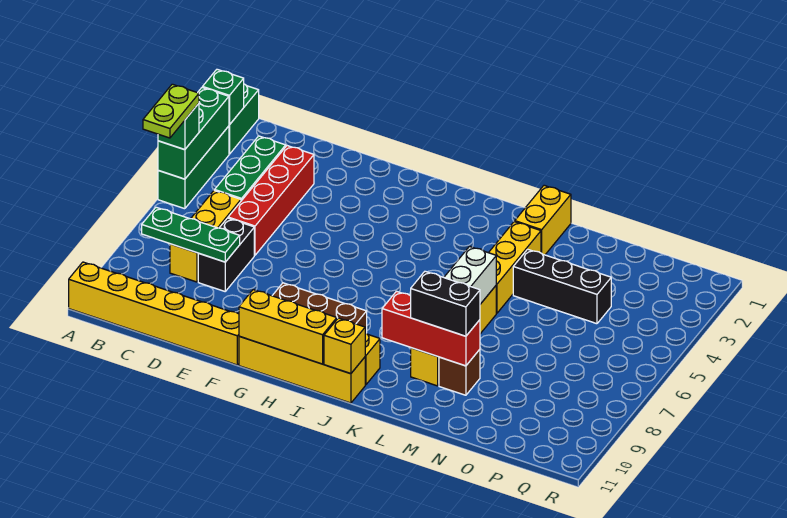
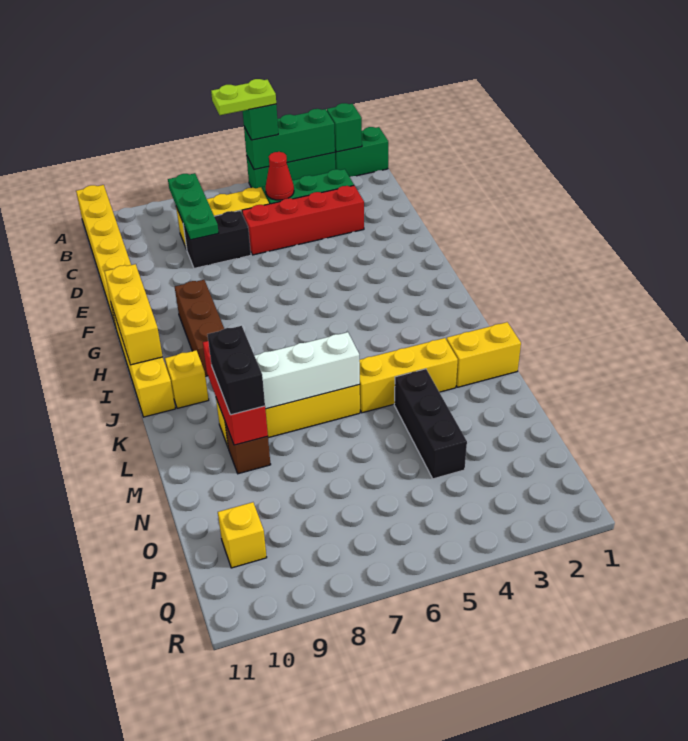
none -> red 1x1 cone [265,152,294,200]
yellow 1x1 brick [324,318,365,374] -> yellow 1x1 brick moved to [218,502,267,568]

